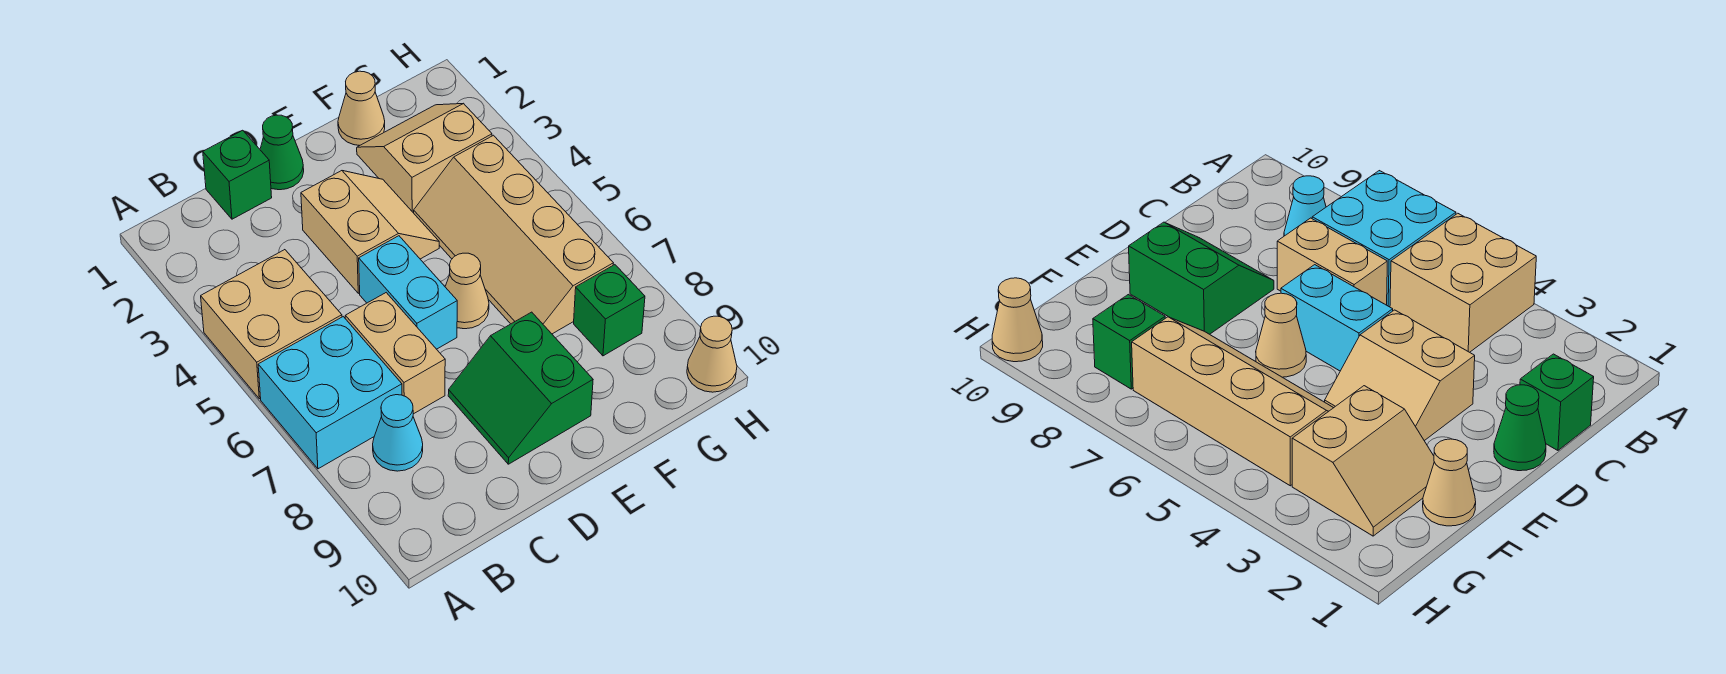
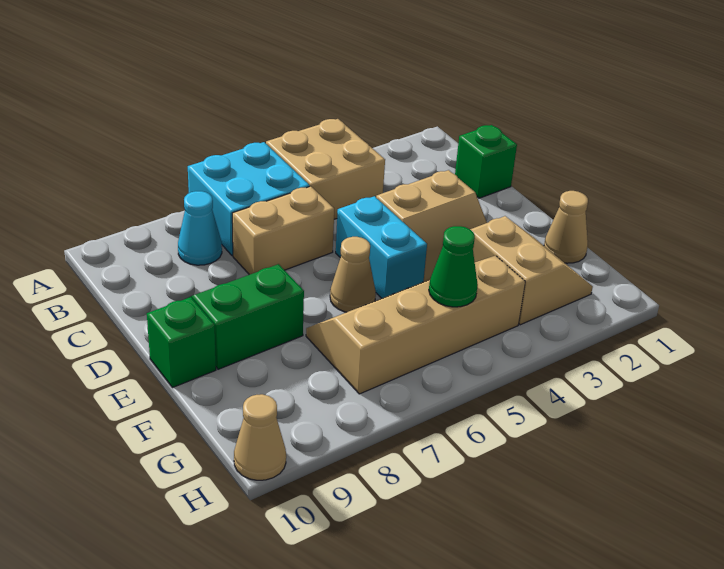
green 1x1 cone [260,115,304,190] -> green 1x1 cone moved to [429,226,478,307]
cyan 1x2 brick [359,236,457,349] -> cyan 1x2 brick turned to [336,196,427,298]
green 1x1 brick [574,265,645,356] -> green 1x1 brick moved to [147,297,216,388]

